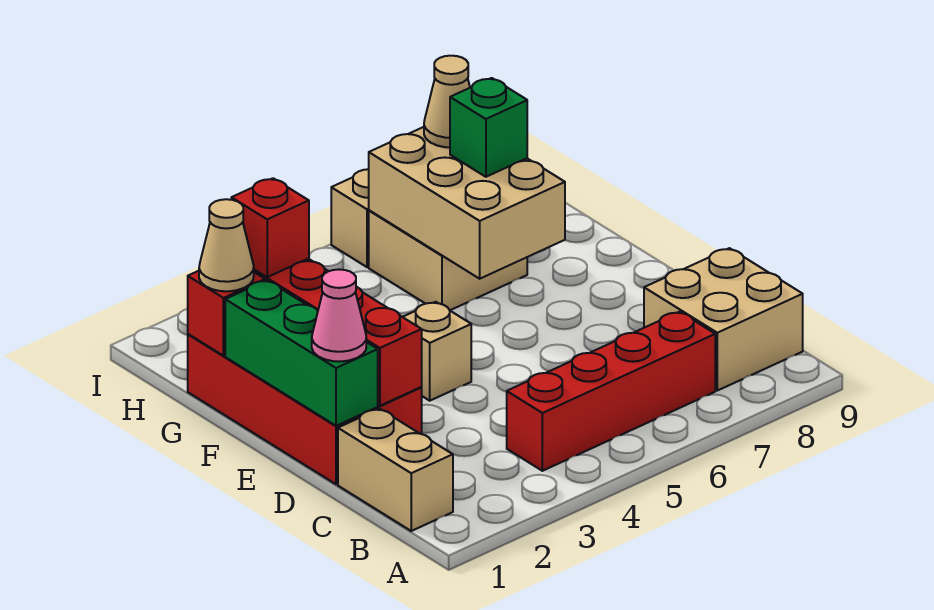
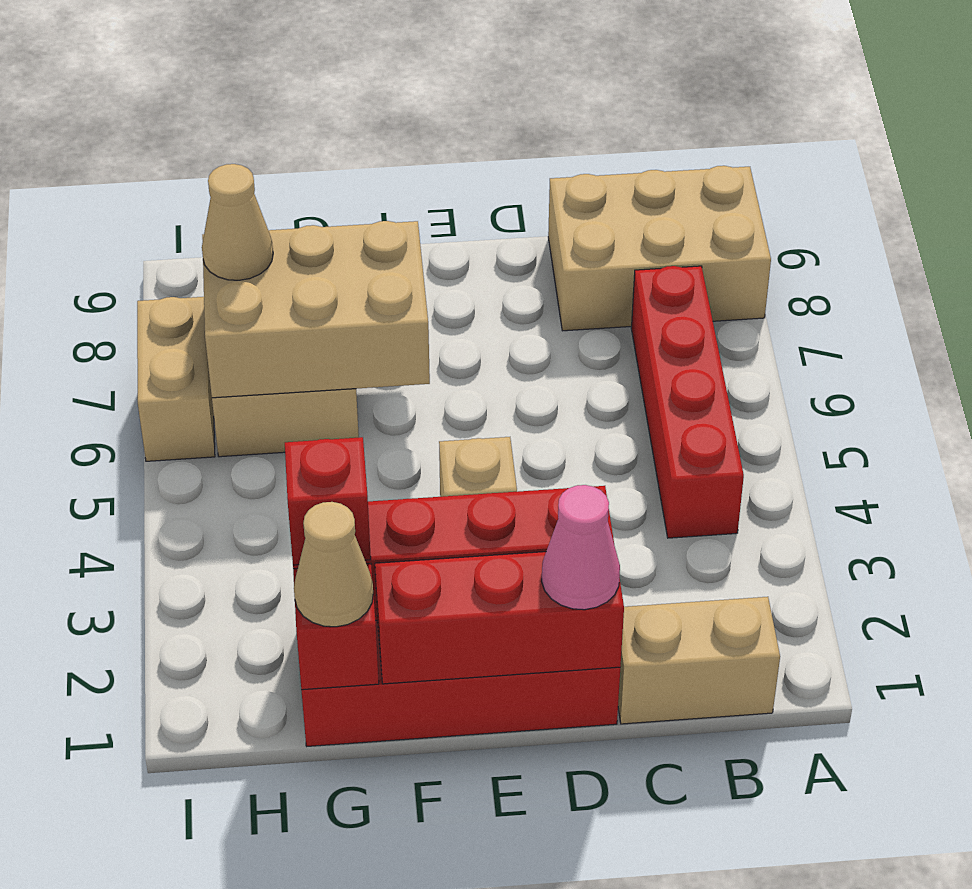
tan 2x2 brick [644,248,803,391] -> tan 2x3 brick [548,166,771,331]
green 1x3 brick [225,280,378,426] -> red 1x3 brick [375,552,624,684]
green 1x1 brick [450,78,527,177] -> none

